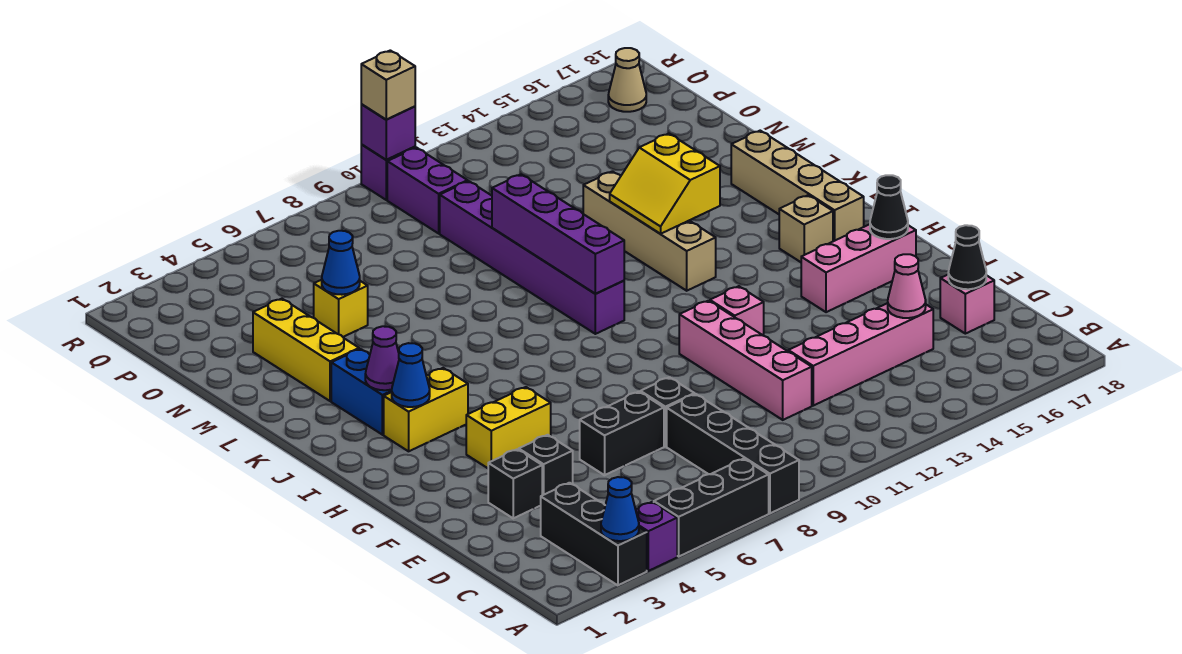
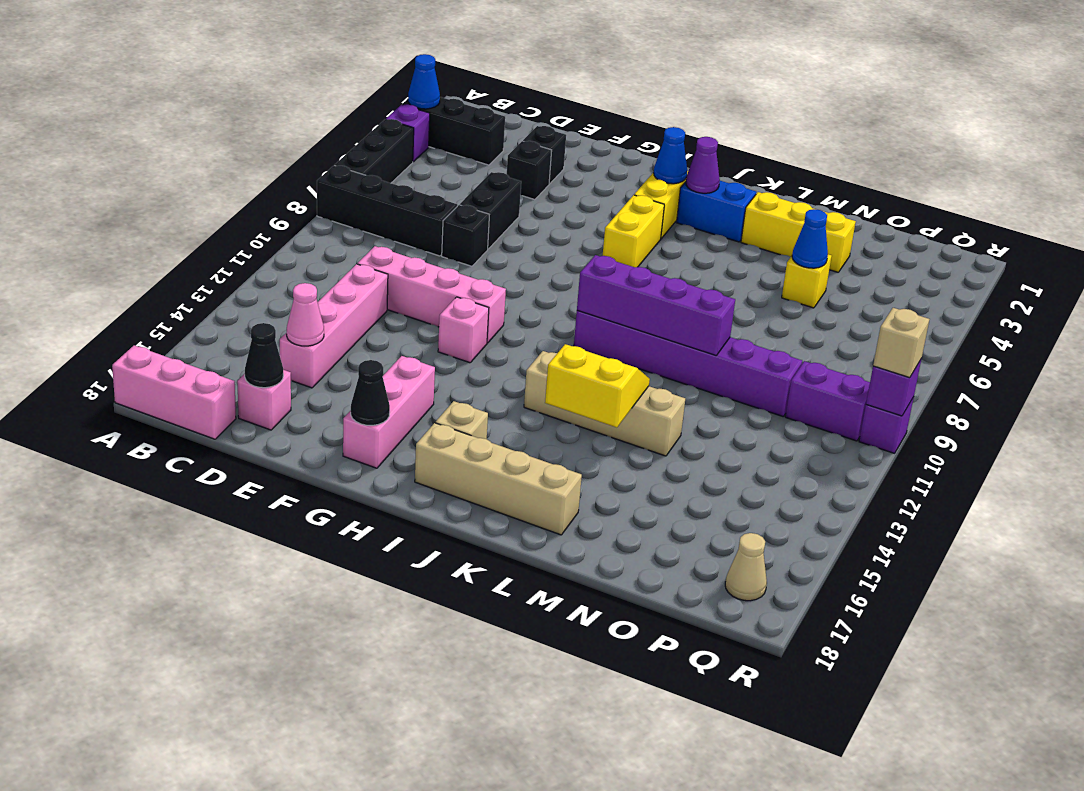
none -> pink 1x3 brick [112,345,236,439]
yellow 1x2 brick [466,387,551,468] -> yellow 1x2 brick moved to [603,195,664,267]

